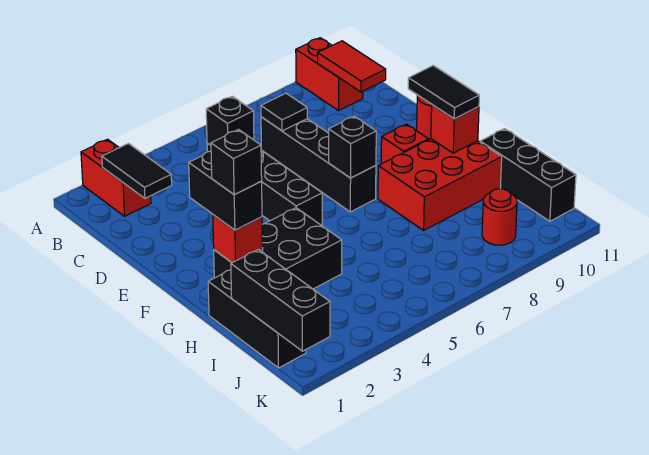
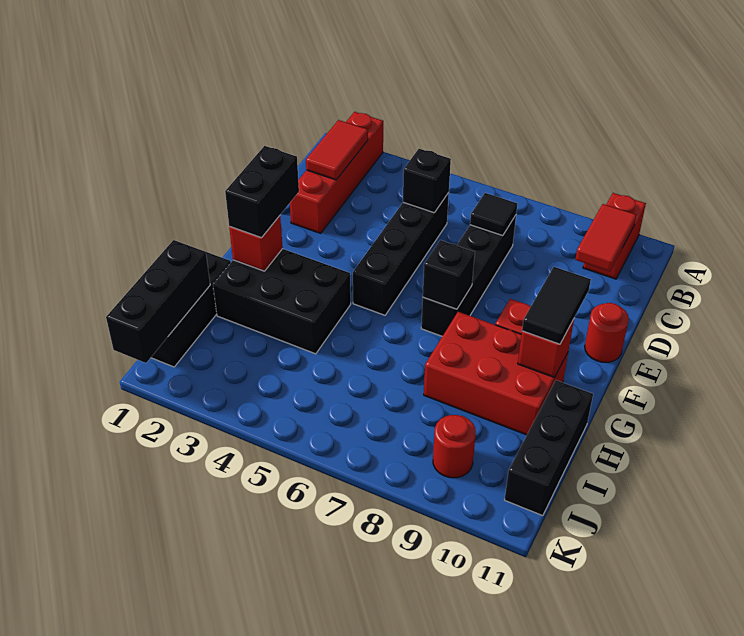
red 1x2 brick [81,139,151,216] -> red 1x4 brick [290,112,383,233]
black 1x2 tile [102,144,172,198] -> red 1x2 tile [306,120,368,180]
black 1x1 brick [211,130,262,195] -> none

